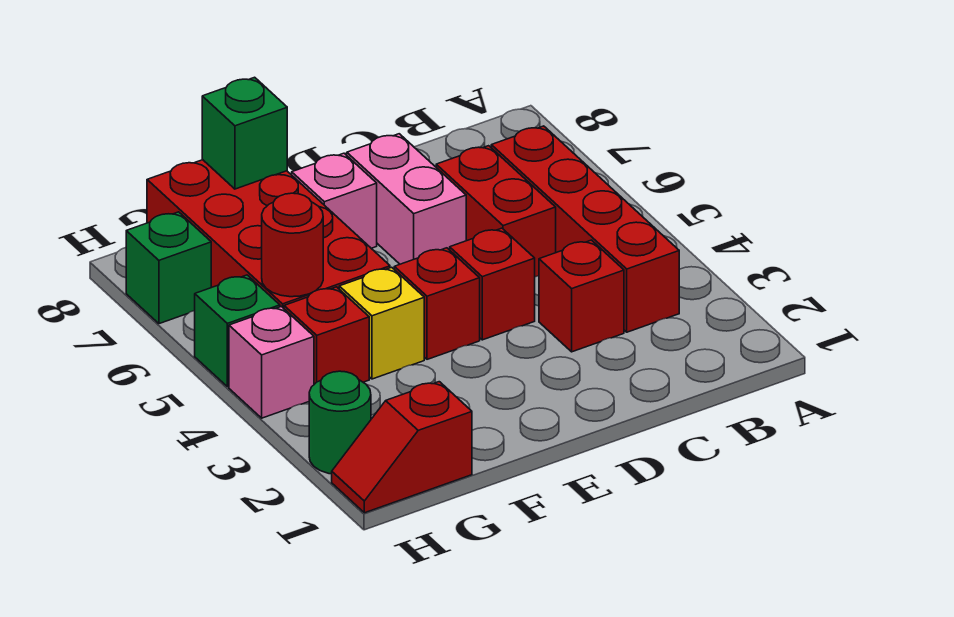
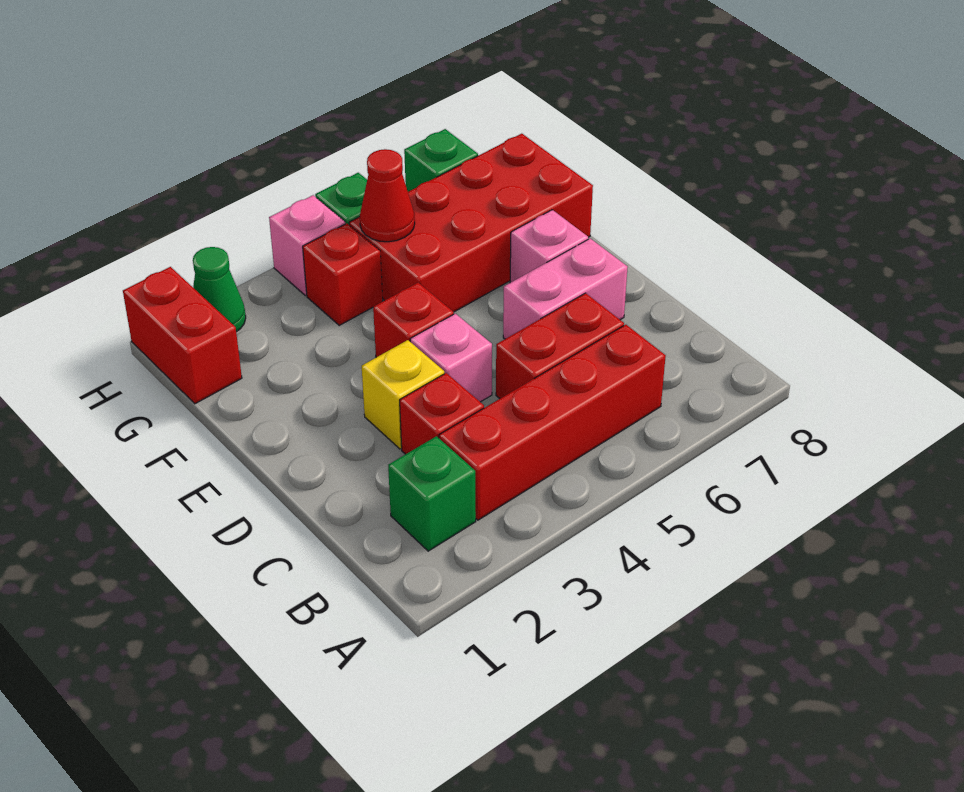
red 1x1 brick [450,228,535,340] -> pink 1x1 brick [410,314,492,402]
yellow 1x1 brick [339,267,424,379] -> yellow 1x1 brick moved to [362,340,444,449]
green 1x1 brick [202,77,287,189] -> green 1x1 brick moved to [388,436,476,551]
red 1x2 slope [332,382,472,513] -> red 1x2 brick [123,267,242,404]
red 1x1 round brick [262,193,323,297] -> red 1x1 cone [360,149,415,242]
green 1x1 round brick [309,371,371,474] -> green 1x1 cone [193,247,246,332]

